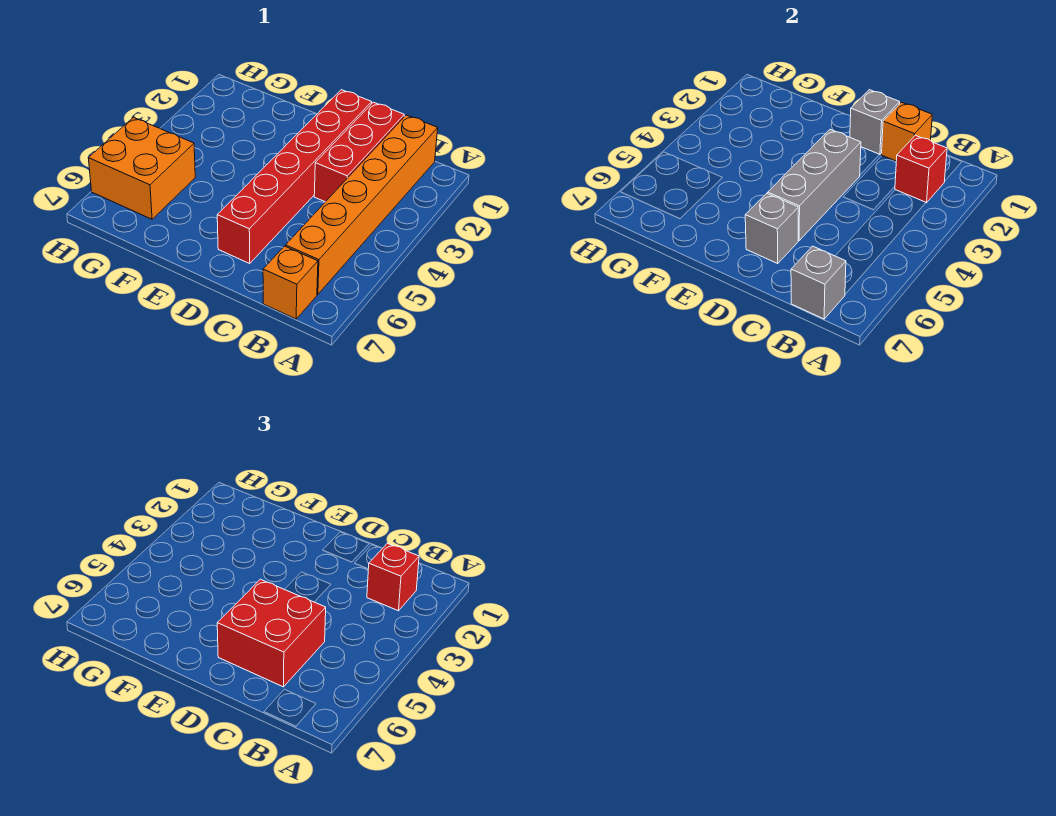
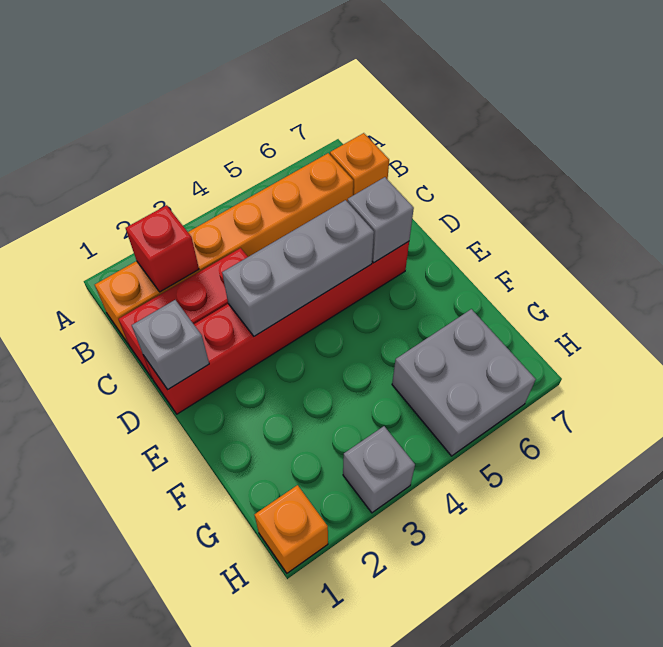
red 1x1 brick [367,543,419,611] -> none
grey 1x1 brick [791,246,846,319] -> grey 1x1 brick moved to [343,426,415,513]
orange 1x1 brick [882,102,932,161] -> orange 1x1 brick moved to [254,485,328,573]
red 2x2 brick [217,579,326,687] -> none
orange 2x2 brick [88,117,195,219] -> grey 2x2 brick [392,309,536,456]

